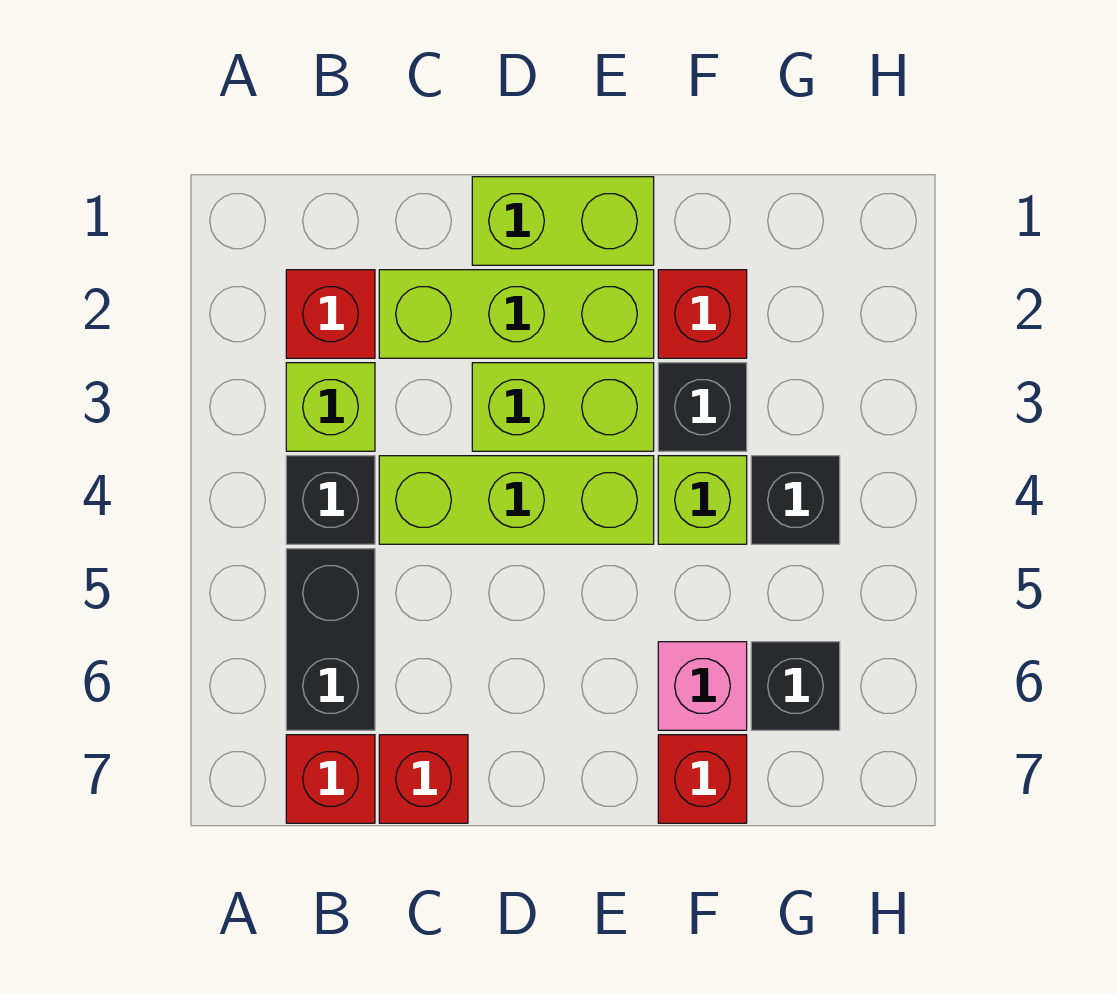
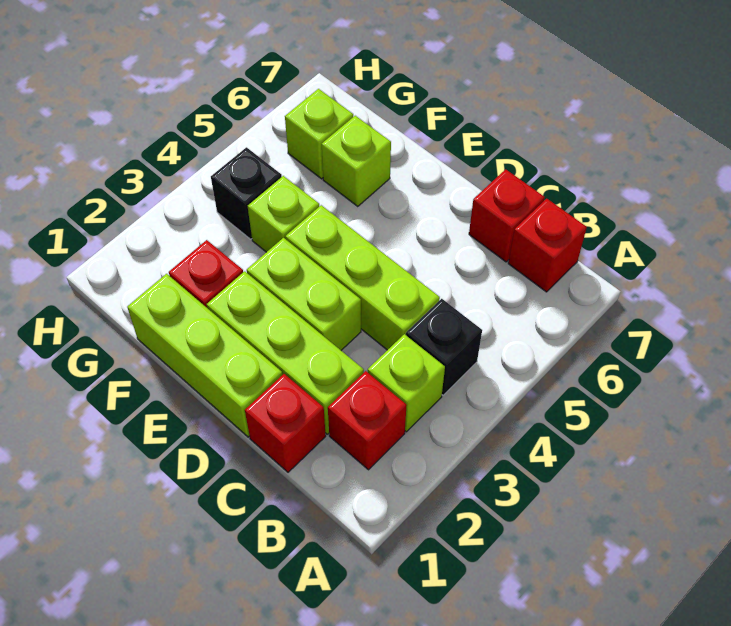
black 1x2 brick [286,549,375,730] -> none
lime 1x2 brick [472,177,654,265] -> lime 1x3 brick [127,274,282,437]
black 1x1 brick [658,363,747,451] -> none
pink 1x1 brick [658,642,747,730] -> lime 1x1 brick [322,116,391,206]
red 1x1 brick [658,735,747,823] -> red 1x1 brick moved to [245,374,326,472]
black 1x1 brick [751,642,840,730] -> lime 1x1 brick [285,89,353,179]

